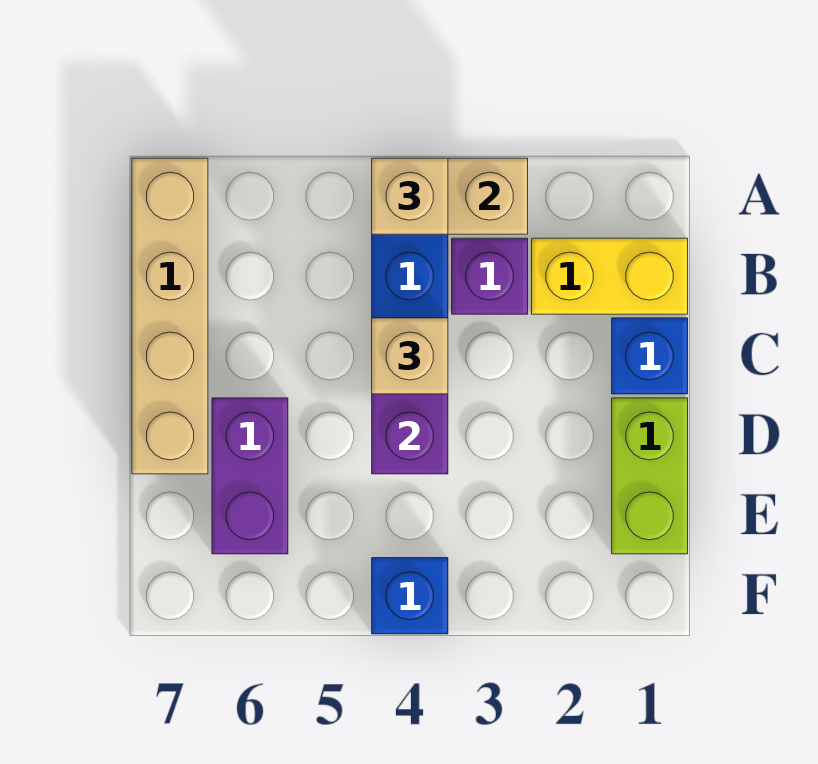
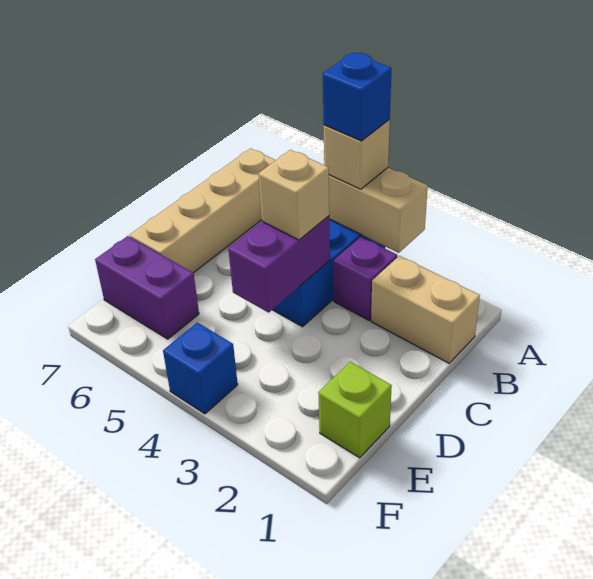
yellow 1x2 brick [532,238,688,314] -> tan 1x2 brick [371,256,480,363]
blue 1x1 brick [612,318,688,394] -> blue 1x1 brick moved to [323,53,392,141]
lime 1x2 brick [612,398,688,554] -> lime 1x1 brick [318,362,392,458]
purple 1x2 brick [212,398,288,554] -> purple 1x2 brick turned to [95,236,199,339]

